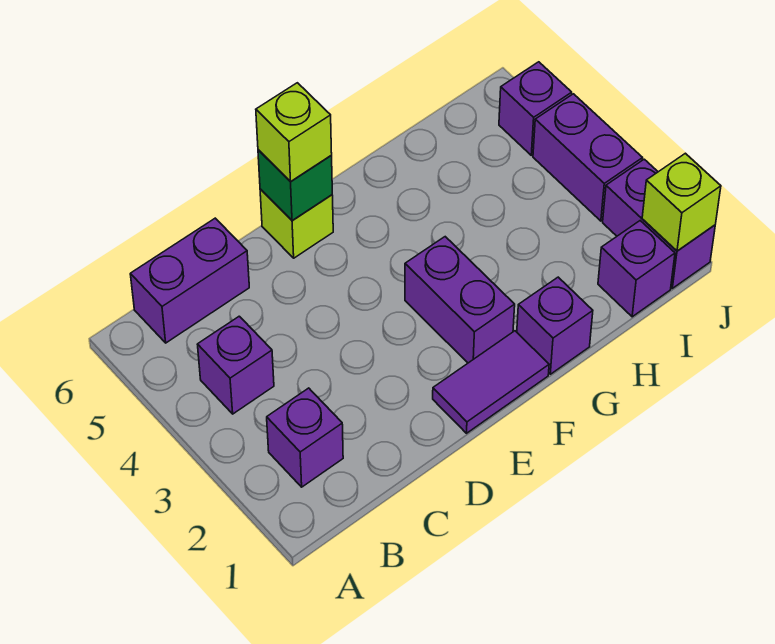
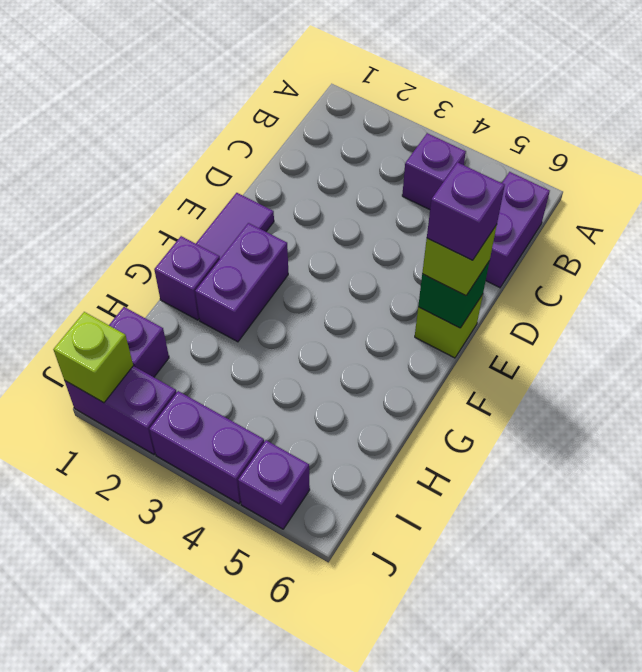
purple 1x1 brick [267,388,343,487] -> purple 1x1 brick moved to [427,162,505,260]
purple 1x2 brick [405,237,515,363] -> purple 1x2 brick turned to [195,223,288,342]

